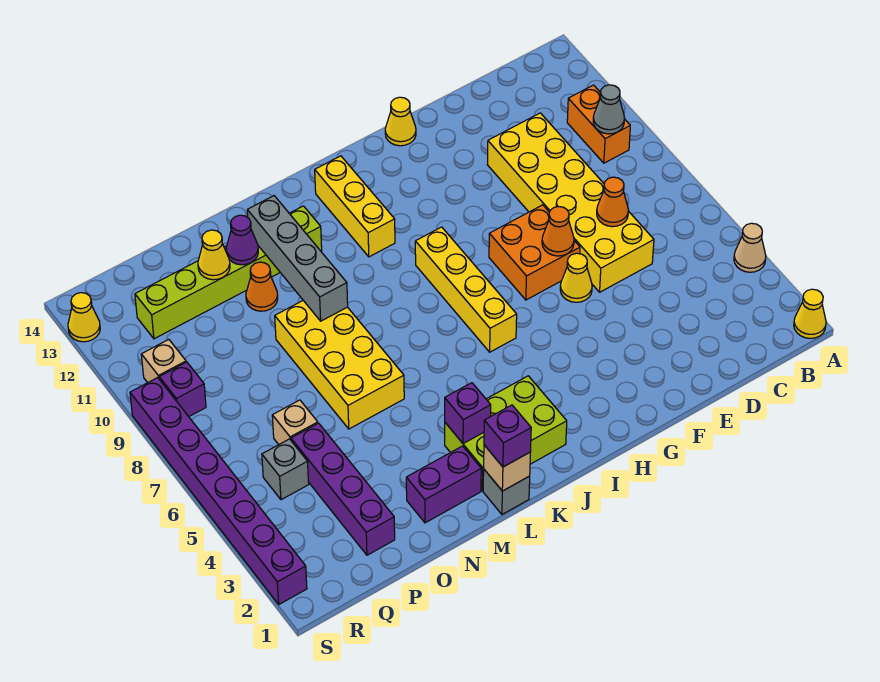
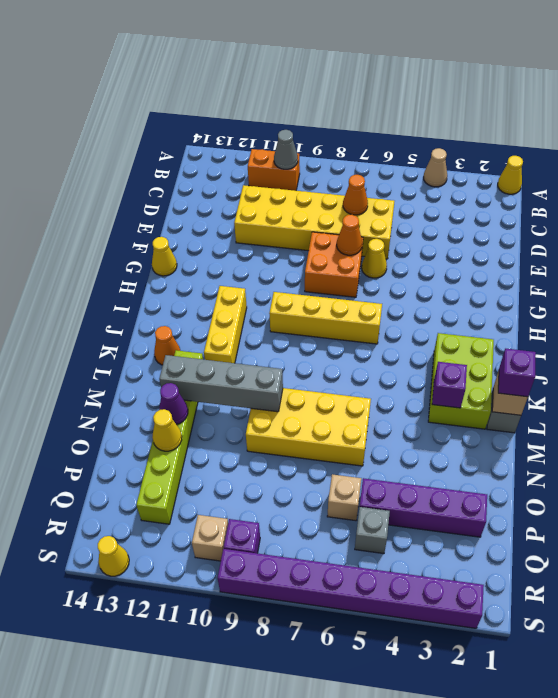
yellow 1x3 brick [315,156,395,257] -> yellow 1x3 brick turned to [204,286,247,363]
purple 1x2 brick [406,446,481,523] -> none
orange 1x1 cone [246,262,278,311] -> orange 1x1 cone moved to [154,326,180,365]

